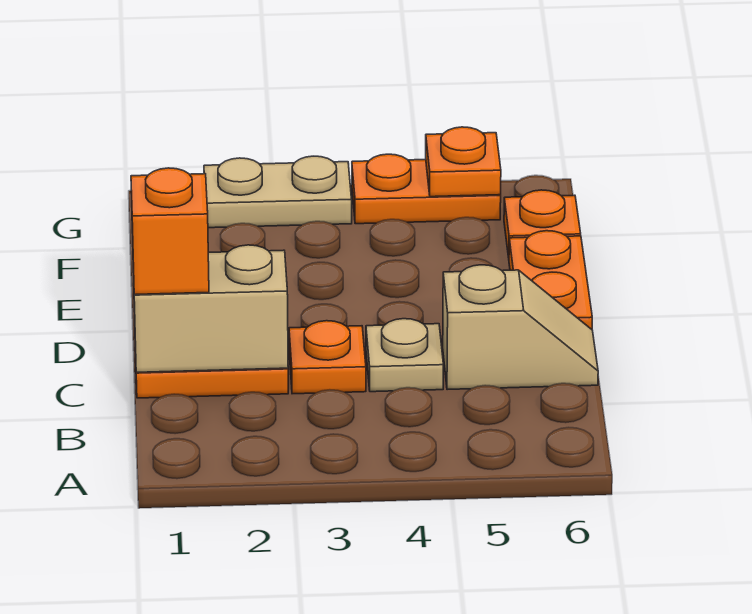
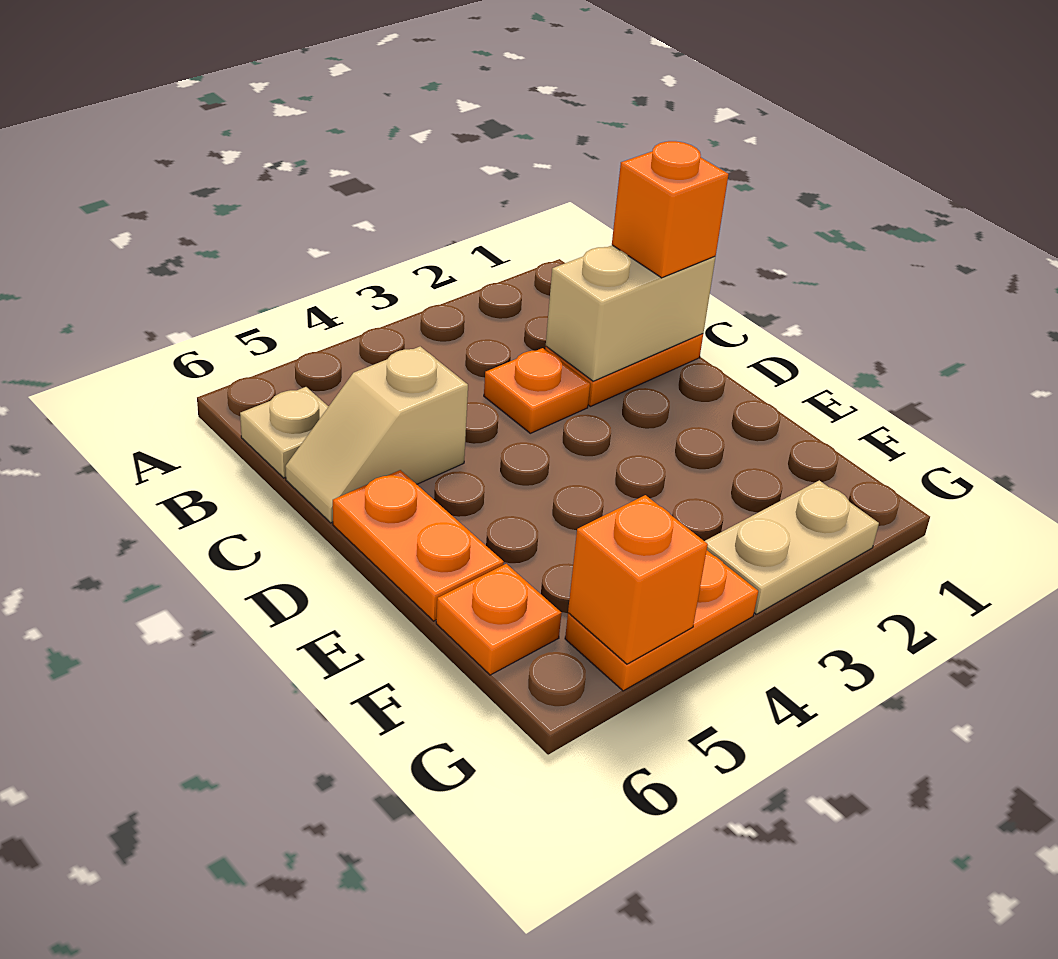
tan 1x1 plate [366,319,443,392] -> tan 1x1 plate moved to [240,387,329,478]
orange 1x1 plate [426,127,501,197] -> orange 1x1 brick [568,495,708,664]

